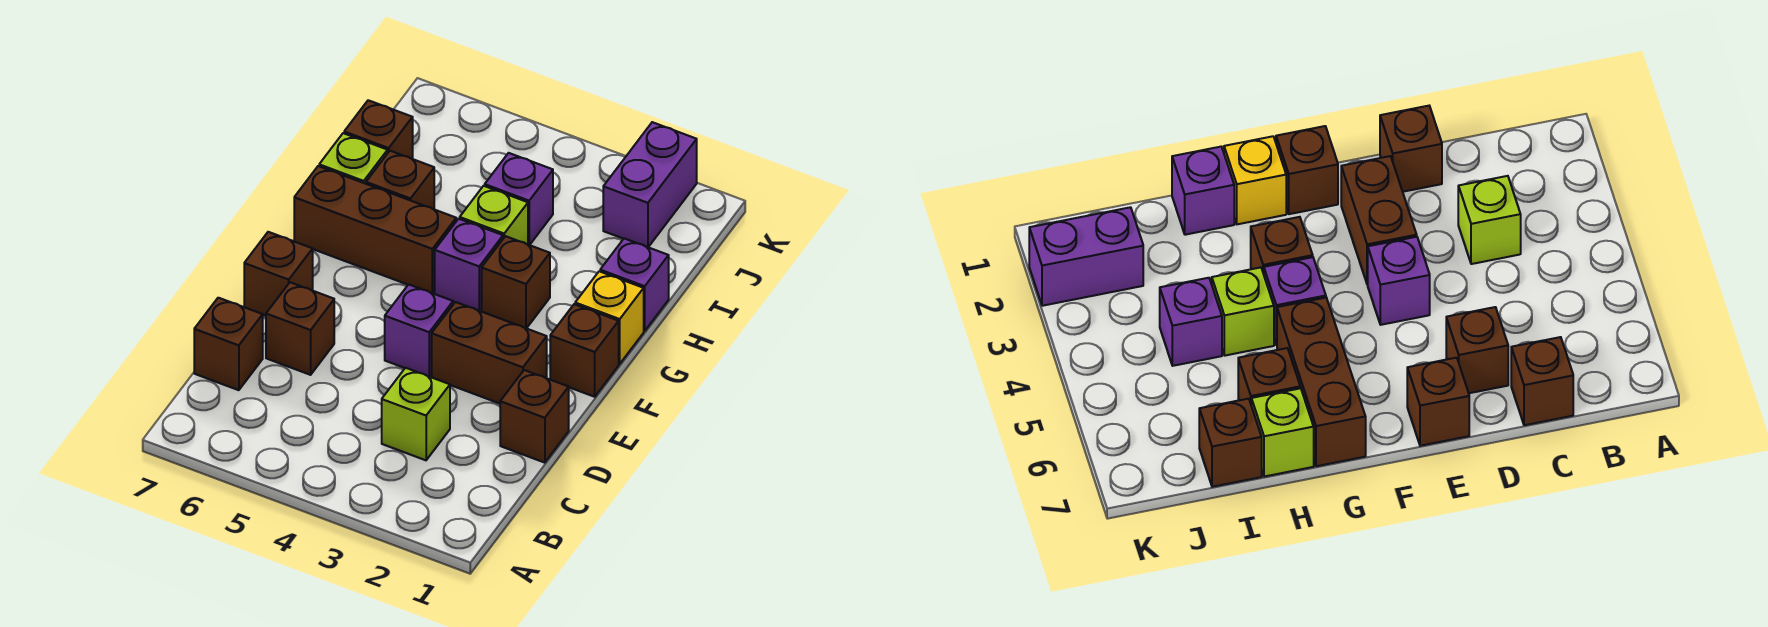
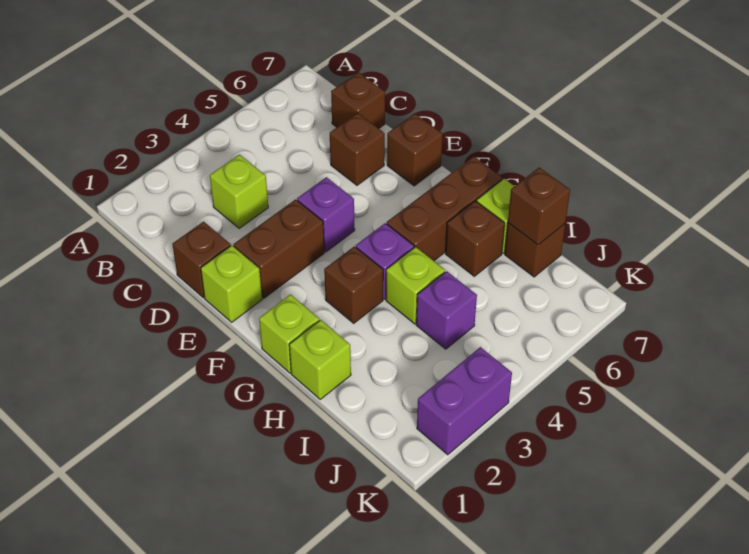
none -> lime 1x1 brick [201,245,262,322]
brown 1x1 brick [550,304,619,397] -> brown 1x1 brick moved to [508,168,570,245]
yellow 1x1 brick [575,271,644,364] -> lime 1x1 brick [259,295,319,373]
purple 1x1 brick [600,238,669,331] -> lime 1x1 brick [289,320,351,399]
purple 1x2 brick [603,122,697,247] -> purple 1x2 brick turned to [417,347,512,455]

